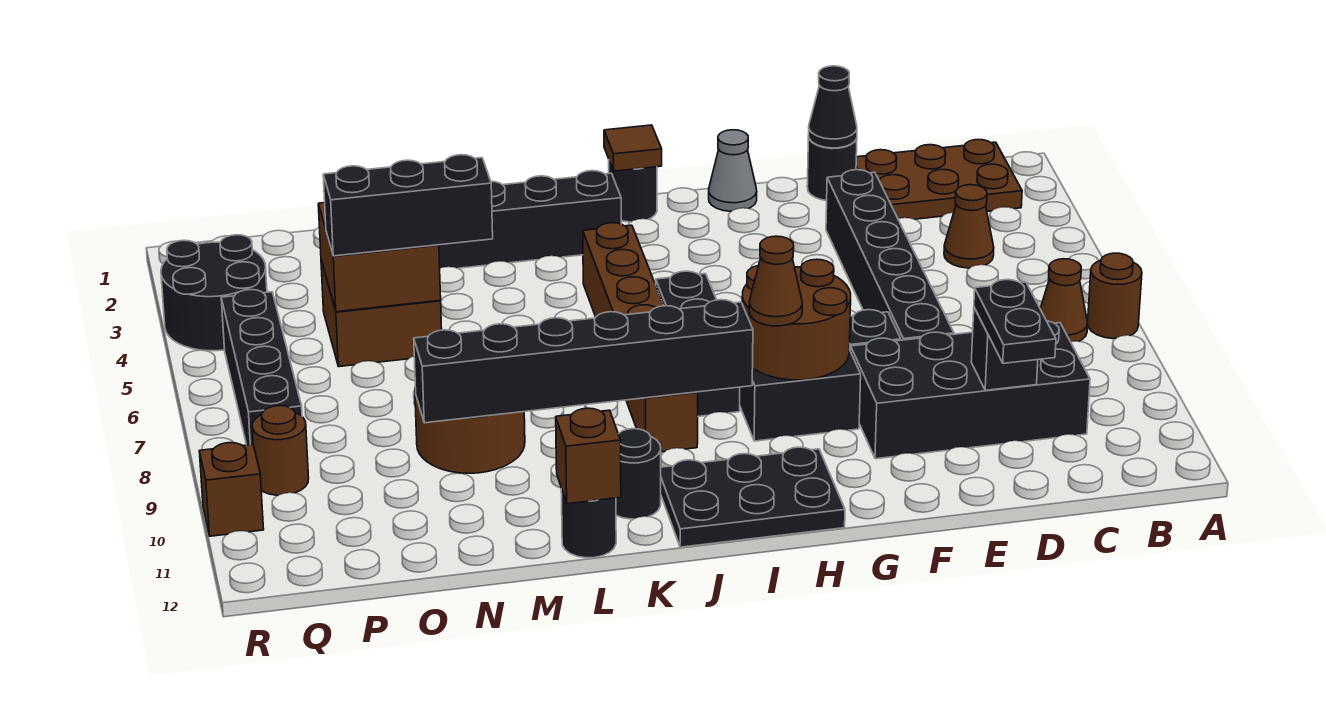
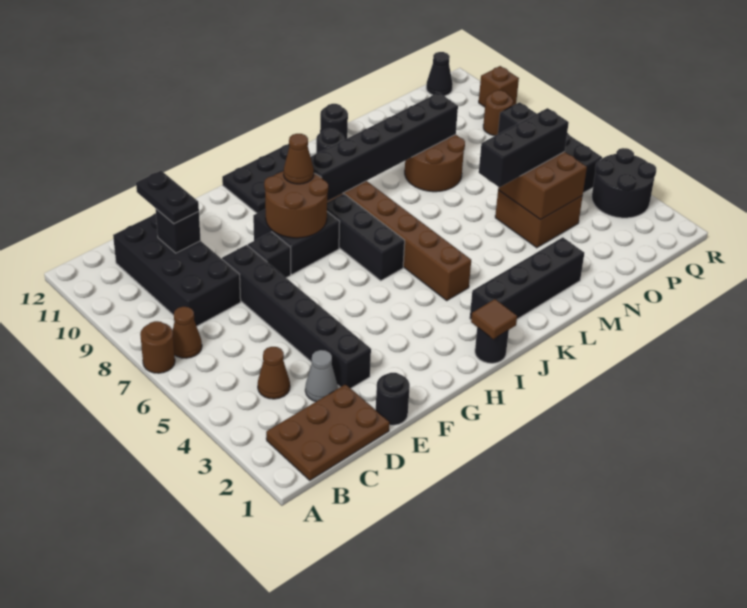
black 2x4 brick [851,321,1090,459] -> black 2x4 brick turned to [113,213,241,326]
black 1x1 cone [809,66,857,148] -> black 1x1 cone moved to [426,52,453,96]
grey 1x1 cone [709,130,757,211] -> grey 1x1 cone moved to [305,350,338,401]
brown 1x1 brick [556,408,621,504] -> none

